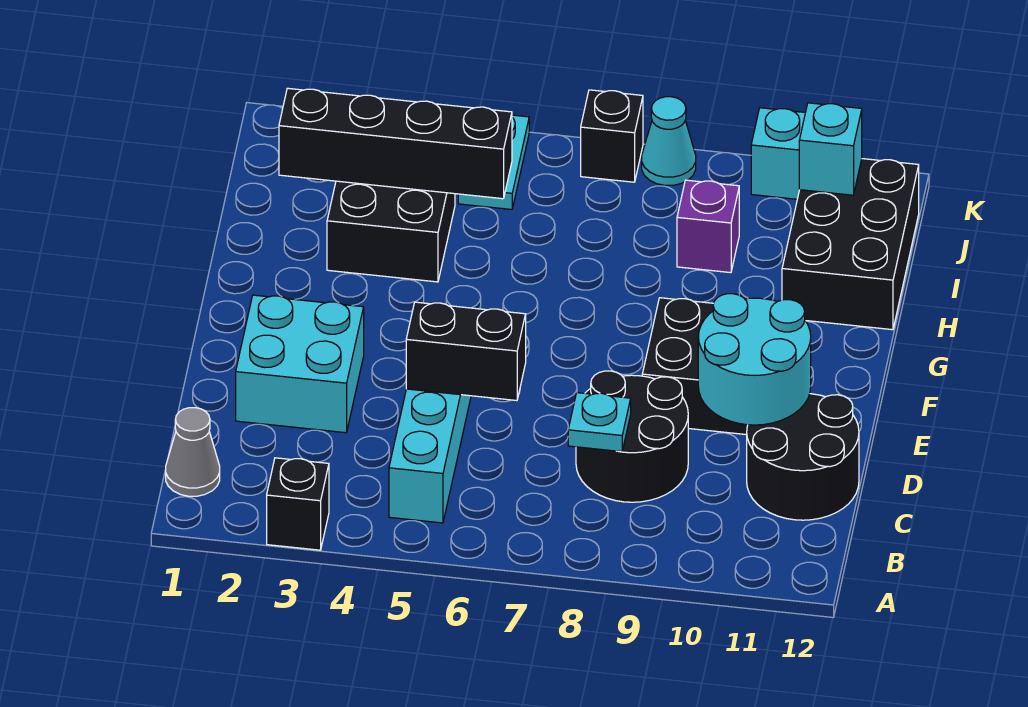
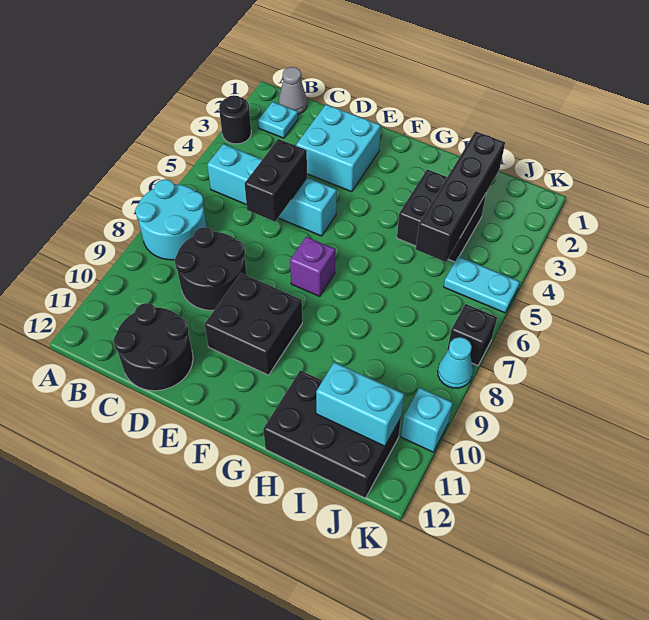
black 1x1 brick [267,458,329,550] -> black 1x1 round brick [219,95,251,144]
cyan 1x1 plate [568,393,631,452] -> cyan 1x1 plate moved to [258,102,298,138]
cyan 2x2 round brick [698,294,811,425] -> cyan 2x2 round brick moved to [135,179,207,260]
purple 1x1 brick [677,180,739,273] -> purple 1x1 brick moved to [290,237,335,296]
cyan 1x1 brick [799,103,862,195] -> cyan 1x2 brick [316,362,404,446]

